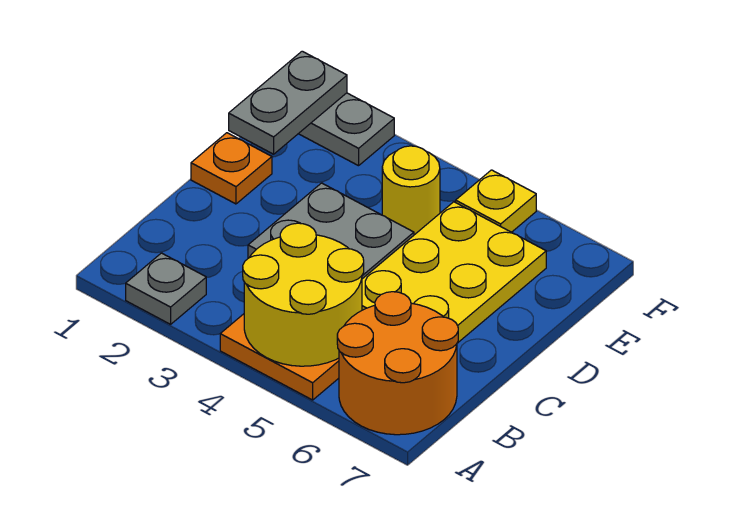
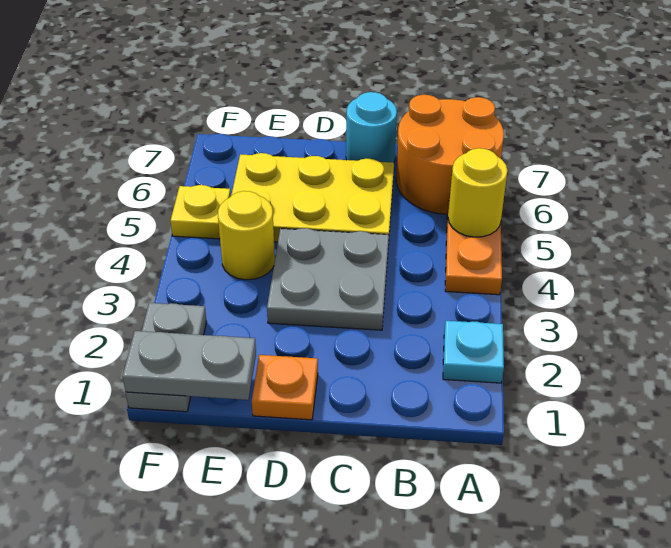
grey 1x1 plate [126,253,206,324] -> cyan 1x1 plate [443,321,504,383]
yellow 2x2 round brick [243,223,364,366] -> yellow 1x1 round brick [448,148,508,237]
none -> cyan 1x1 round brick [346,92,397,163]

